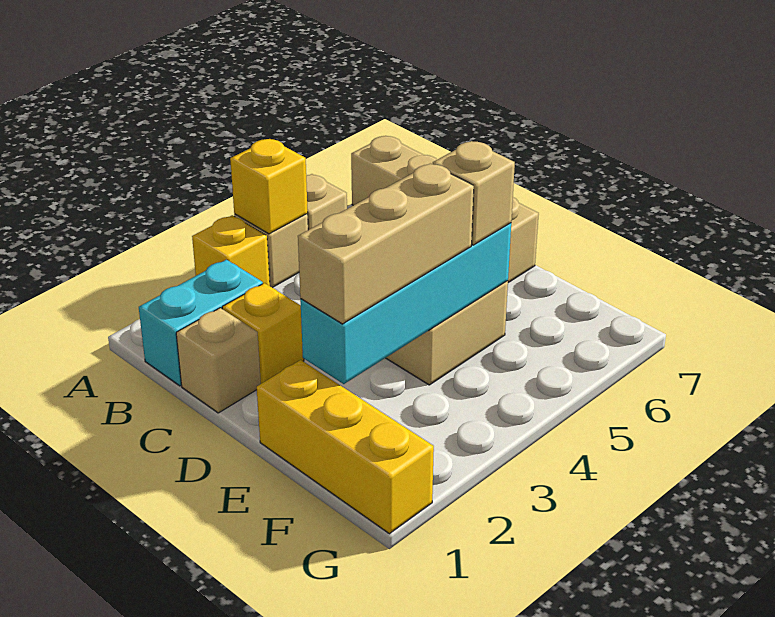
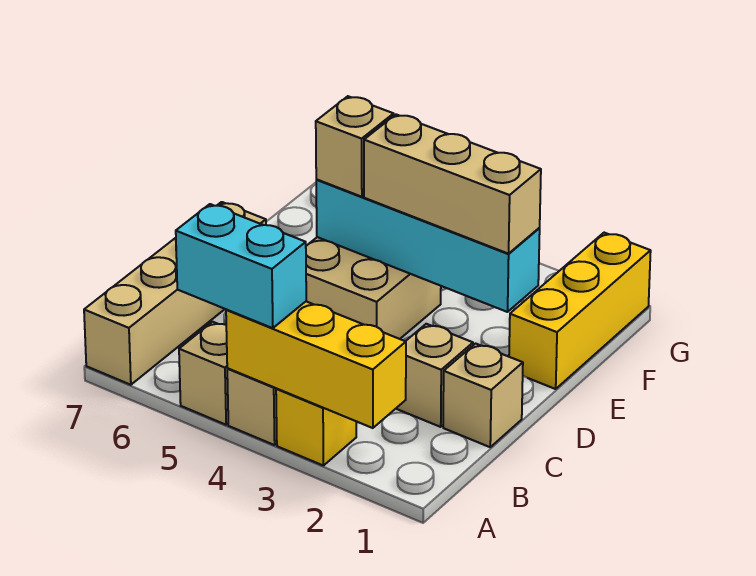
yellow 1x1 brick [230,139,308,234] -> yellow 1x3 brick [226,302,406,428]
cyan 1x2 brick [139,260,263,386] -> cyan 1x2 brick moved to [176,204,306,328]
yellow 1x1 brick [222,283,304,384] -> tan 1x1 brick [396,324,473,427]

